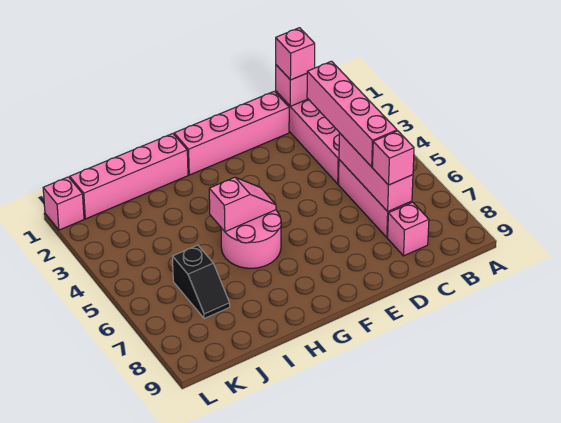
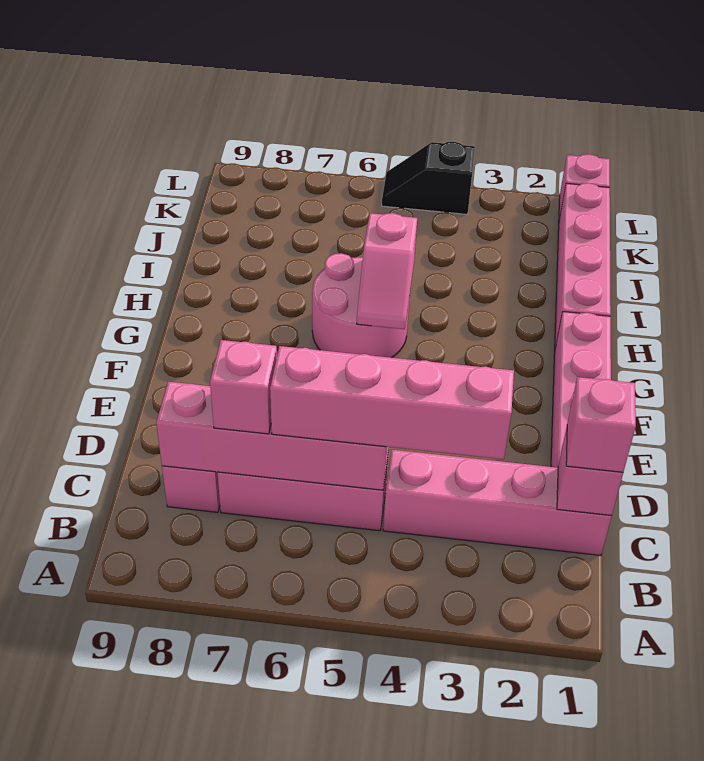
pink 1x3 brick [339,133,413,211] -> pink 1x4 brick [156,382,389,490]
black 1x2 slope [172,245,230,319] -> black 1x2 slope moved to [382,142,475,214]

